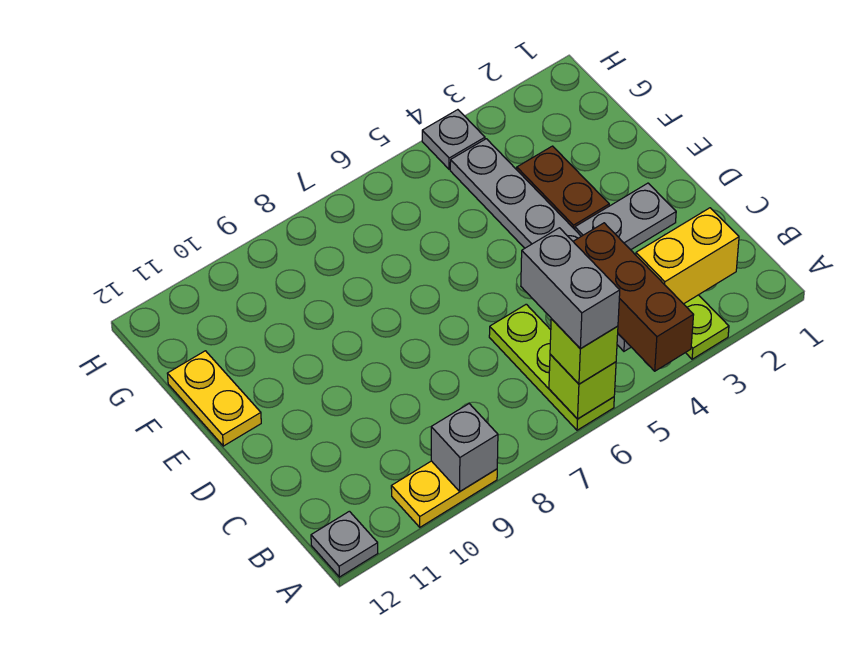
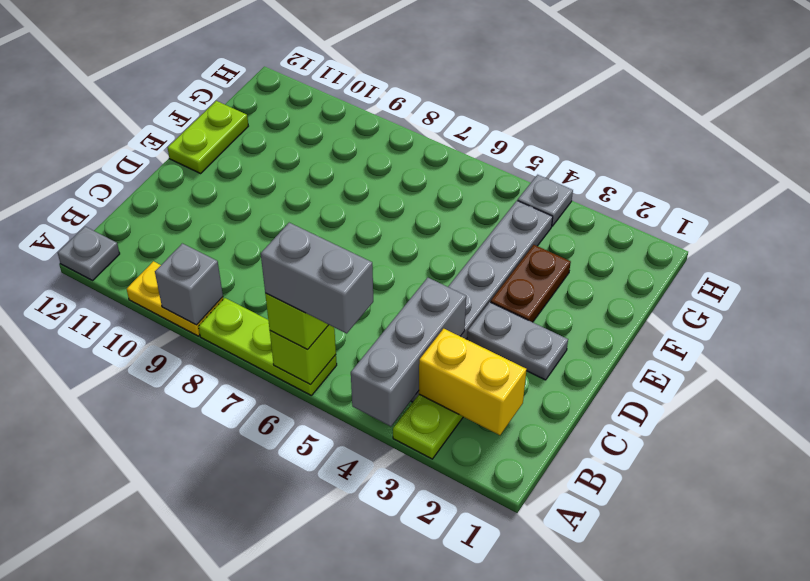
brown 1x3 brick [573,223,693,371] -> grey 1x3 brick [351,278,466,426]
lime 1x3 plate [489,304,614,430] -> lime 1x3 plate turned to [199,298,337,396]
grey 1x2 brick [521,228,620,349] -> grey 1x2 brick turned to [261,223,373,333]
yellow 1x2 plate [167,351,261,446] -> lime 1x2 plate [168,101,248,173]

